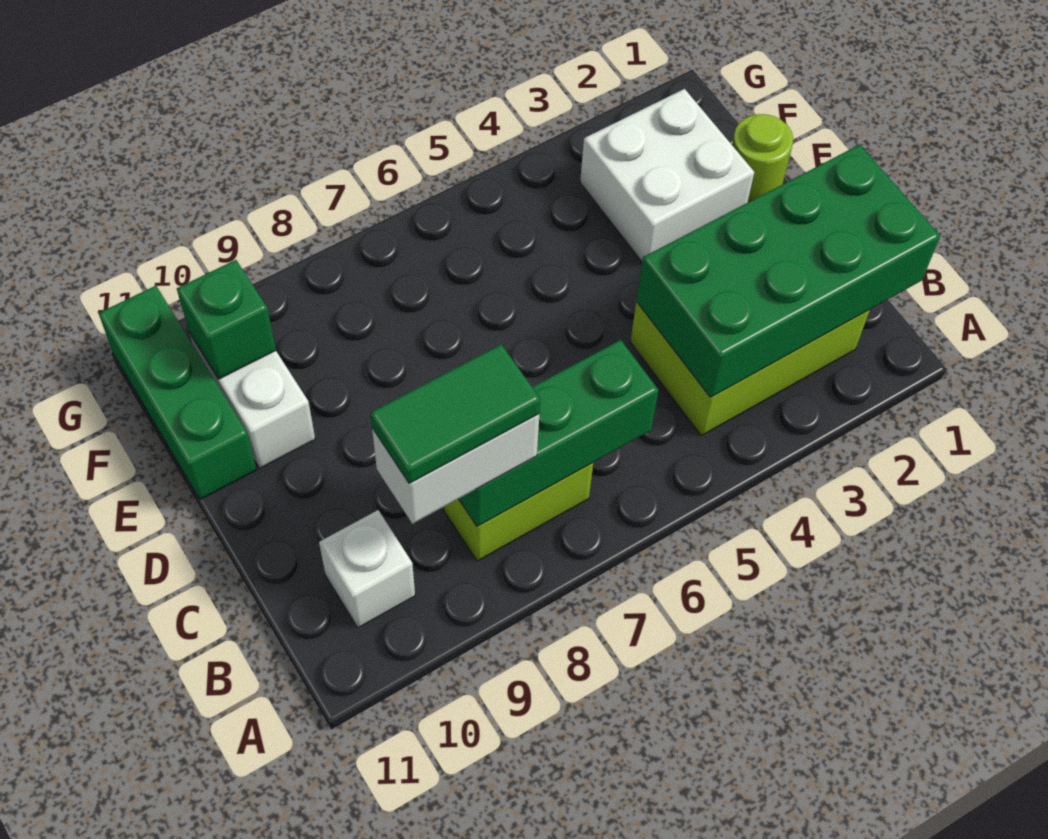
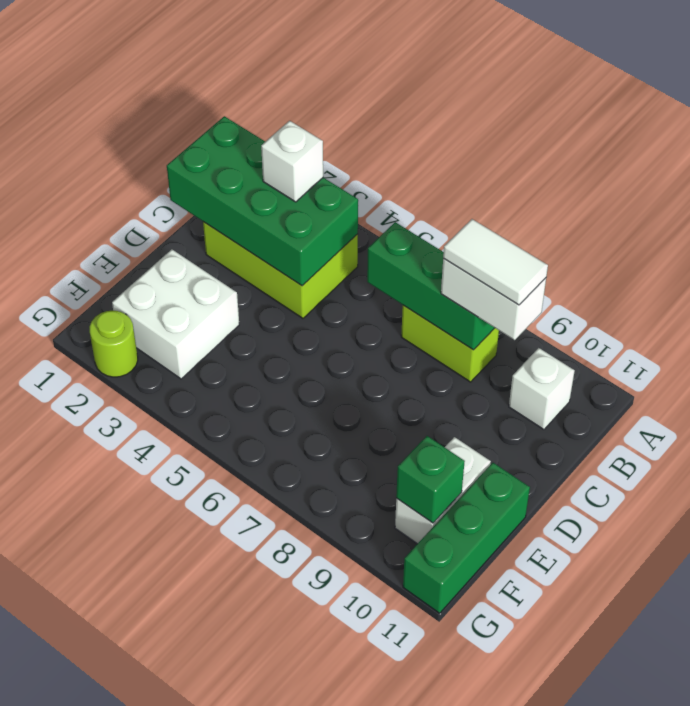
none -> white 1x1 brick [261,121,323,202]
green 1x2 tile [370,344,540,483] -> white 1x2 tile [443,219,548,305]
lime 1x1 round brick [732,114,793,202] -> lime 1x1 round brick moved to [90,310,138,377]

